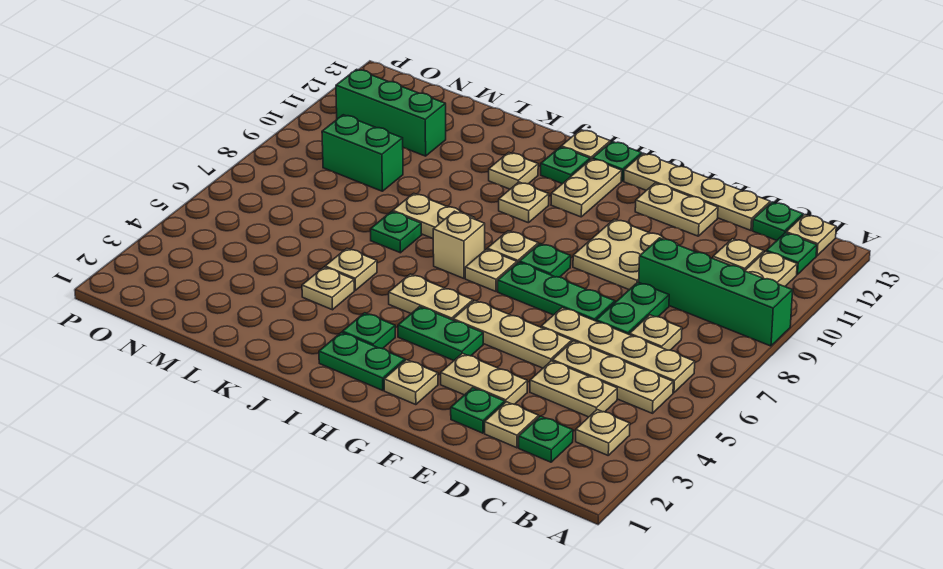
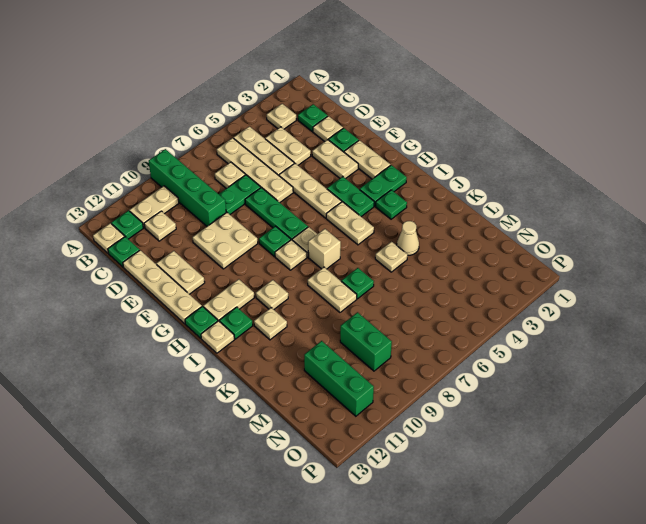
tan 1x1 plate [384,360,438,405] -> tan 1x2 plate [344,140,390,179]
green 1x2 plate [319,332,405,391] -> green 1x2 plate turned to [360,165,407,206]
tan 1x1 plate [302,267,354,310] -> tan 1x1 cone [397,221,419,255]

